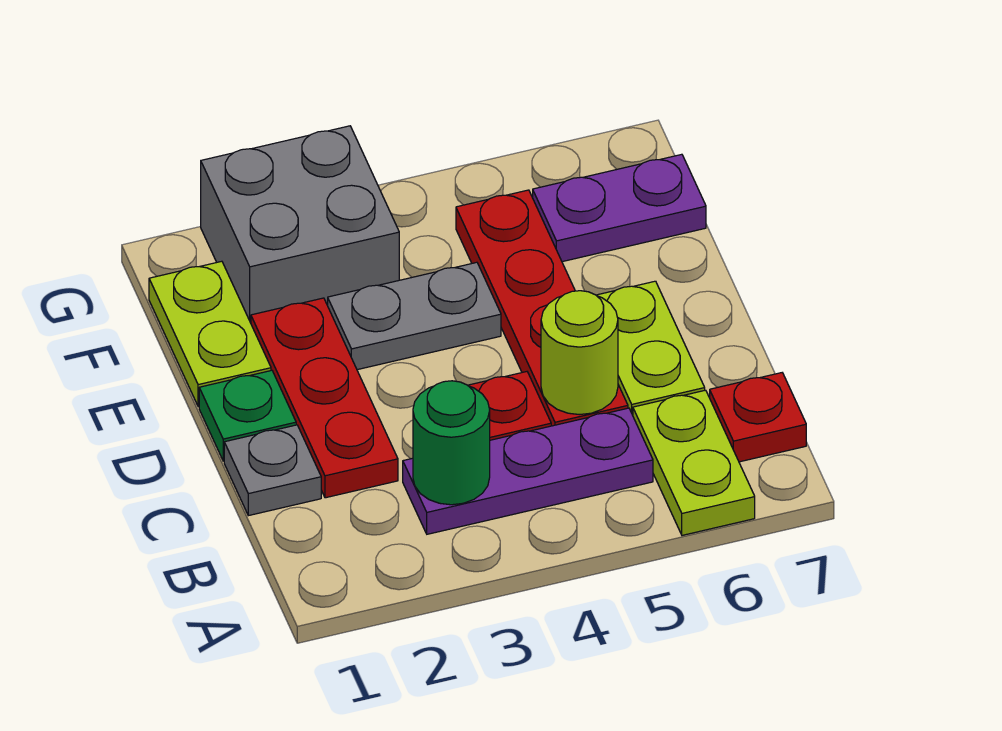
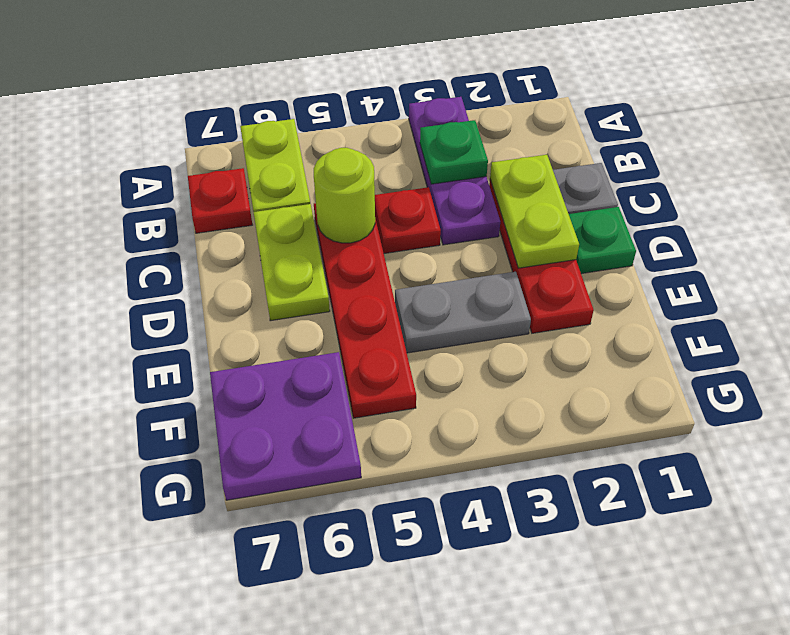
purple 1x3 plate [403,408,653,534] -> purple 1x3 plate turned to [409,97,500,245]
green 1x1 round brick [413,381,490,505] -> green 1x1 plate [420,120,488,184]
lime 1x2 plate [149,261,271,407] -> lime 1x2 plate moved to [490,155,579,268]
grey 2x2 brick [201,126,399,323] -> none
purple 1x2 plate [533,154,706,262] -> purple 2x2 plate [210,352,361,500]

